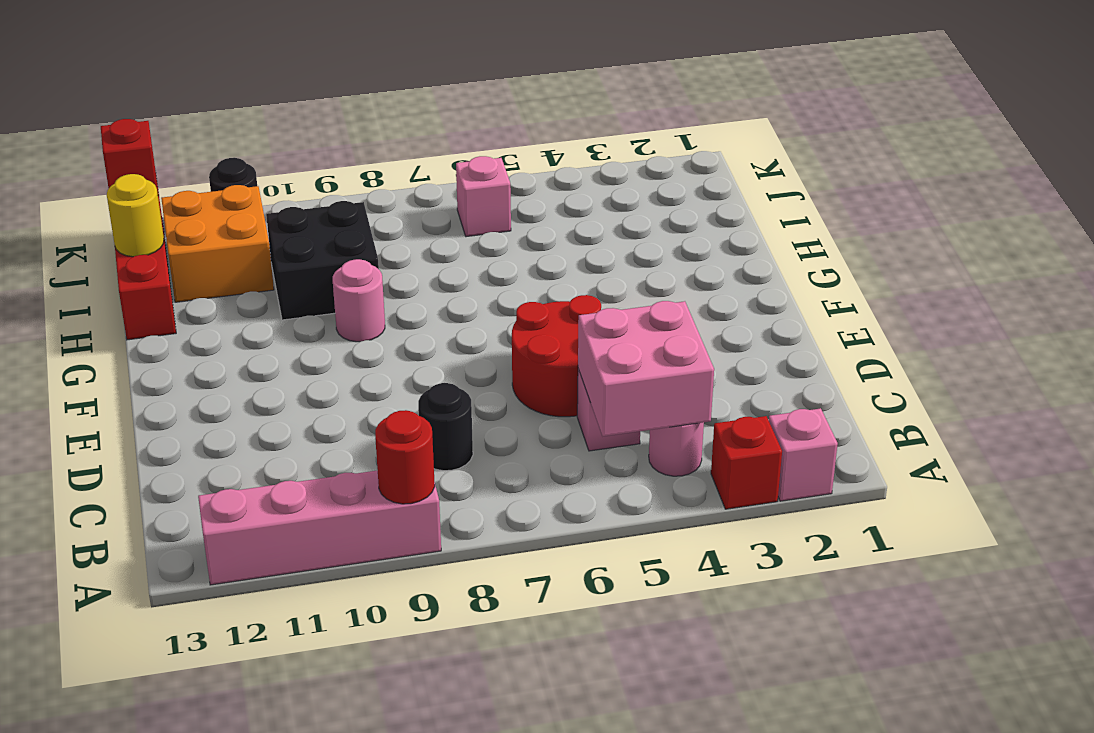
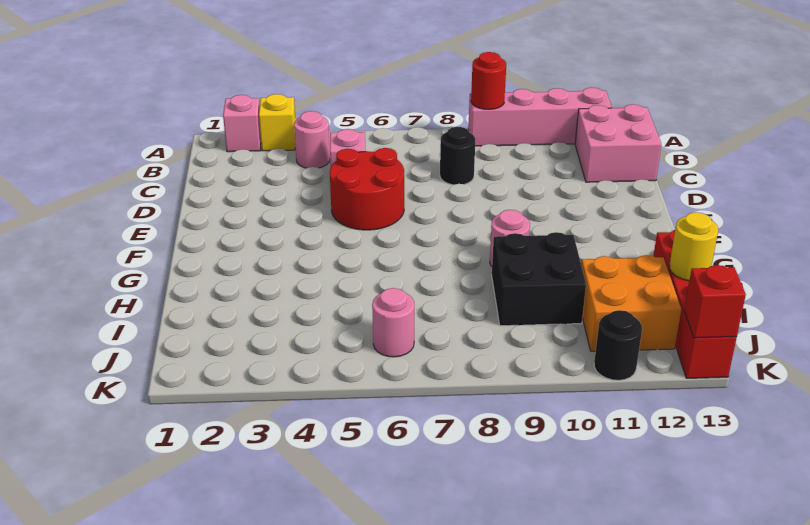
red 1x1 brick [711,416,782,509] -> yellow 1x1 brick [259,94,295,151]
pink 2x2 brick [578,301,714,436] -> pink 2x2 brick moved to [575,104,661,182]
pink 1x1 brick [456,156,511,237] -> pink 1x1 round brick [372,288,414,357]

